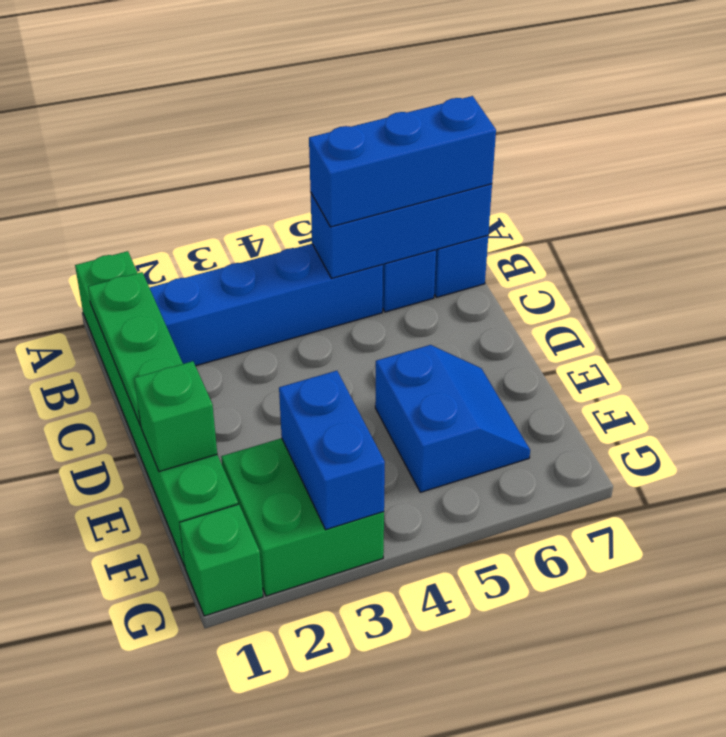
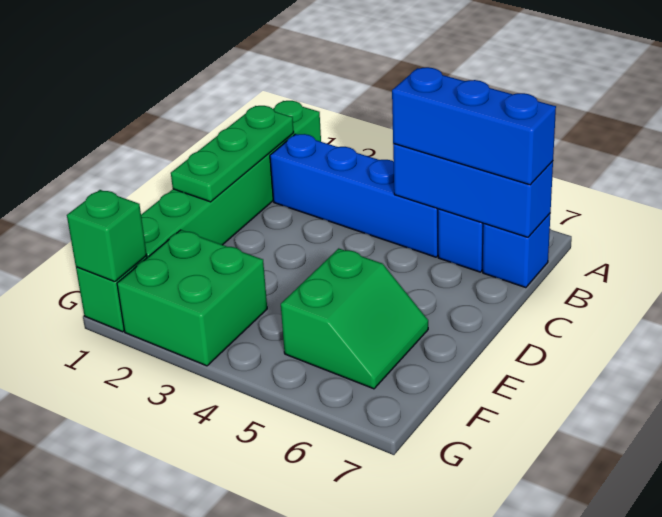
green 1x1 brick [134,361,217,472] -> green 1x1 brick moved to [67,190,147,282]
blue 2x2 slope [375,345,530,492] -> green 2x2 slope [281,248,428,389]
blue 1x2 brick [279,371,385,530] -> none

